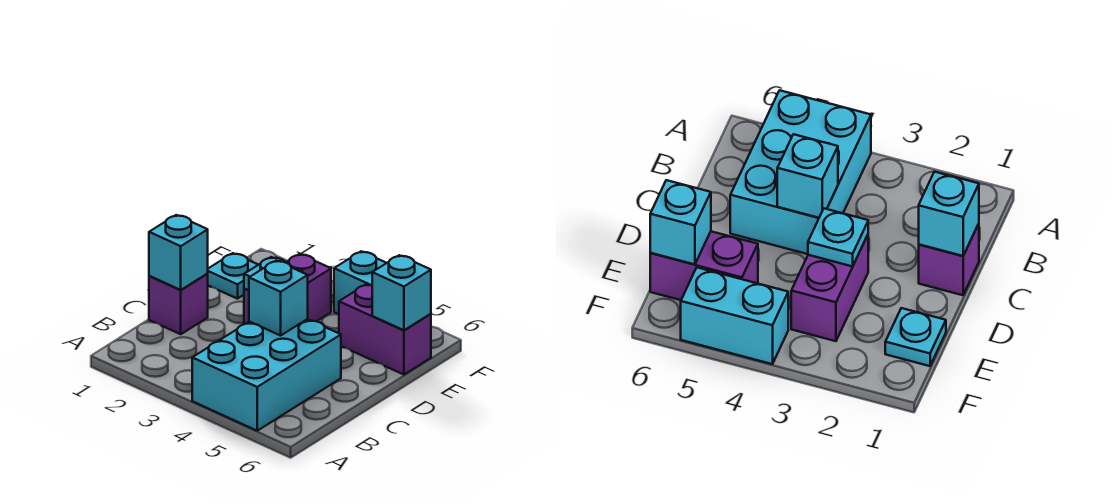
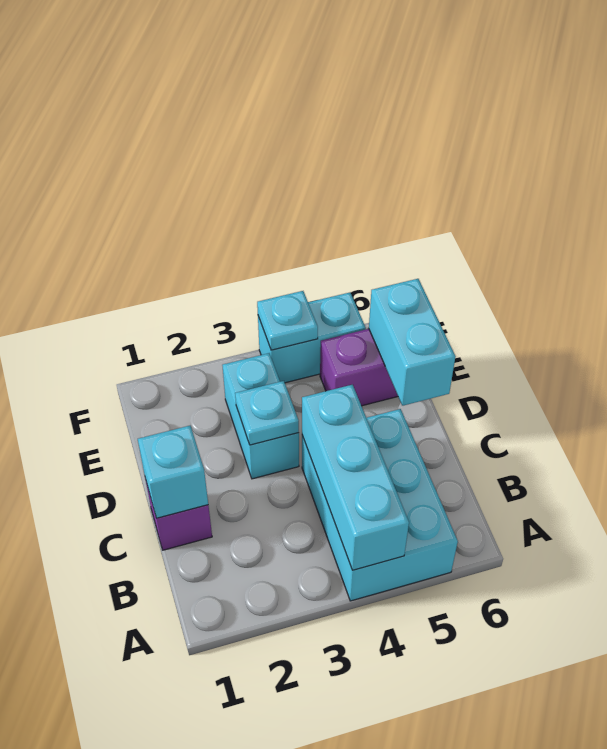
cyan 1x1 brick [249,261,308,336] -> cyan 1x3 brick [302,385,409,570]
purple 1x2 brick [244,254,331,324] -> cyan 1x2 brick [222,353,299,479]
cyan 1x1 plate [208,253,258,299] -> cyan 1x1 plate moved to [257,291,318,350]
cyan 1x1 brick [372,255,431,330] -> cyan 1x2 brick [369,279,455,406]

